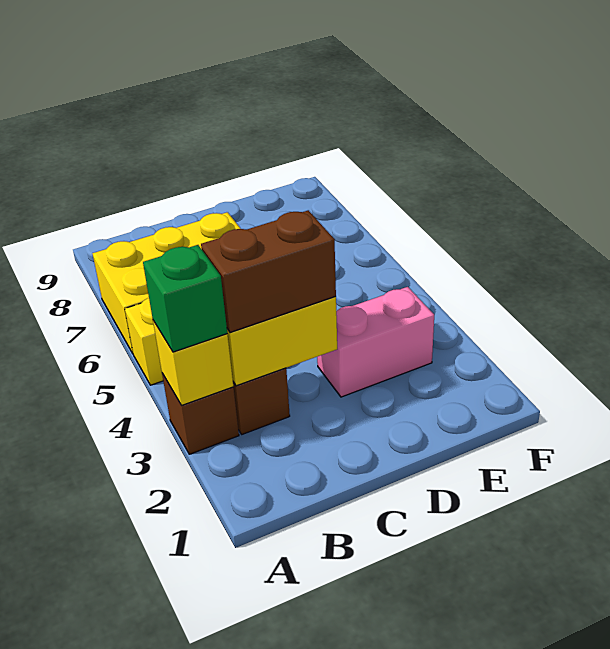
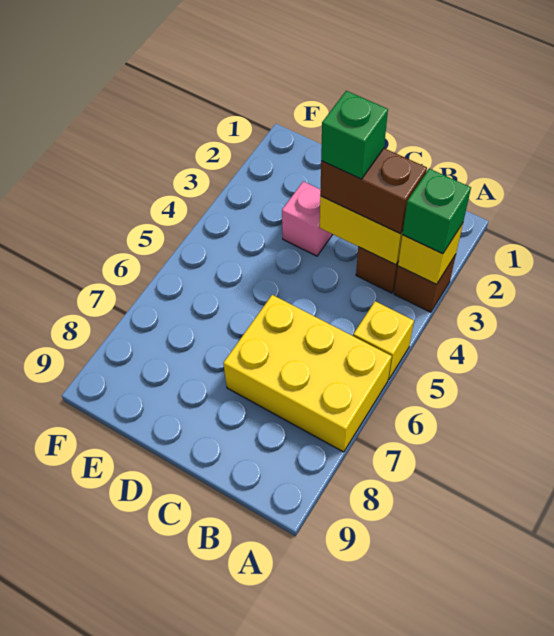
none -> green 1x1 brick [321,91,388,179]
pink 1x2 brick [317,287,434,397] -> pink 1x1 brick [282,181,333,256]

